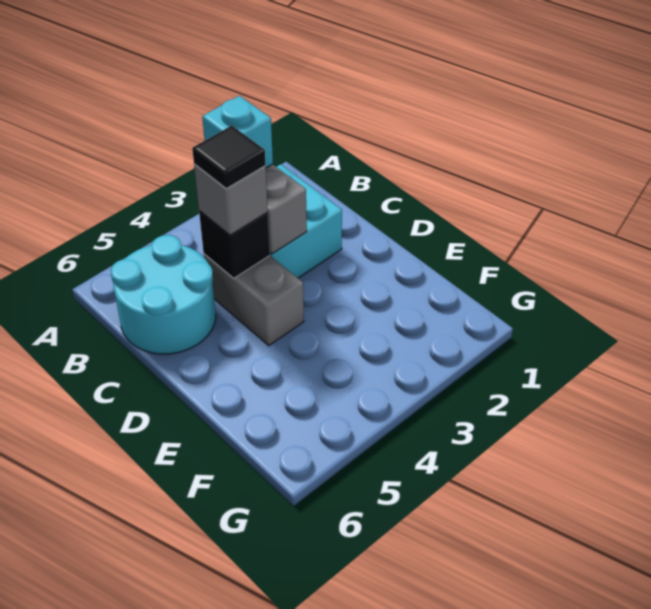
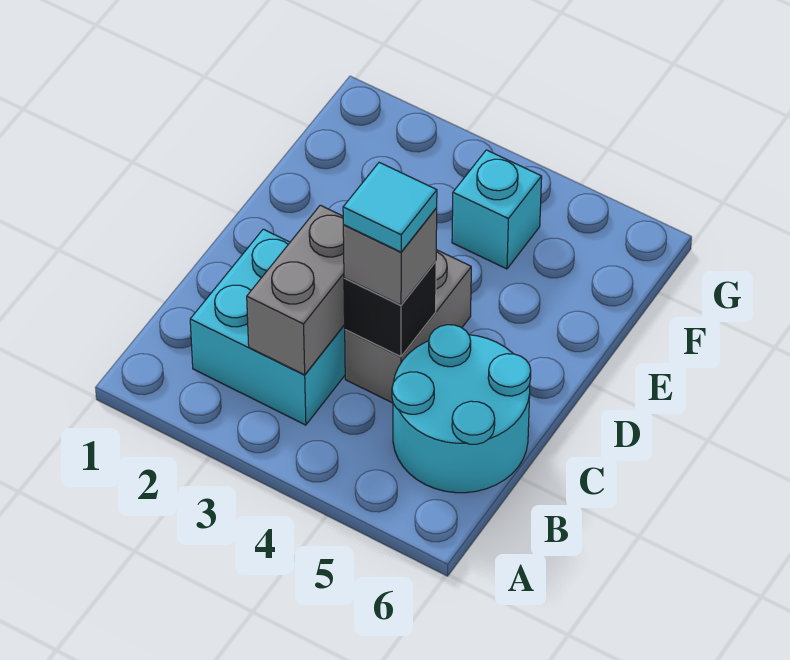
cyan 1x1 brick [202,96,273,168] -> cyan 1x1 brick moved to [452,150,542,269]
black 1x1 tile [192,126,266,188] -> cyan 1x1 tile [343,162,437,252]

